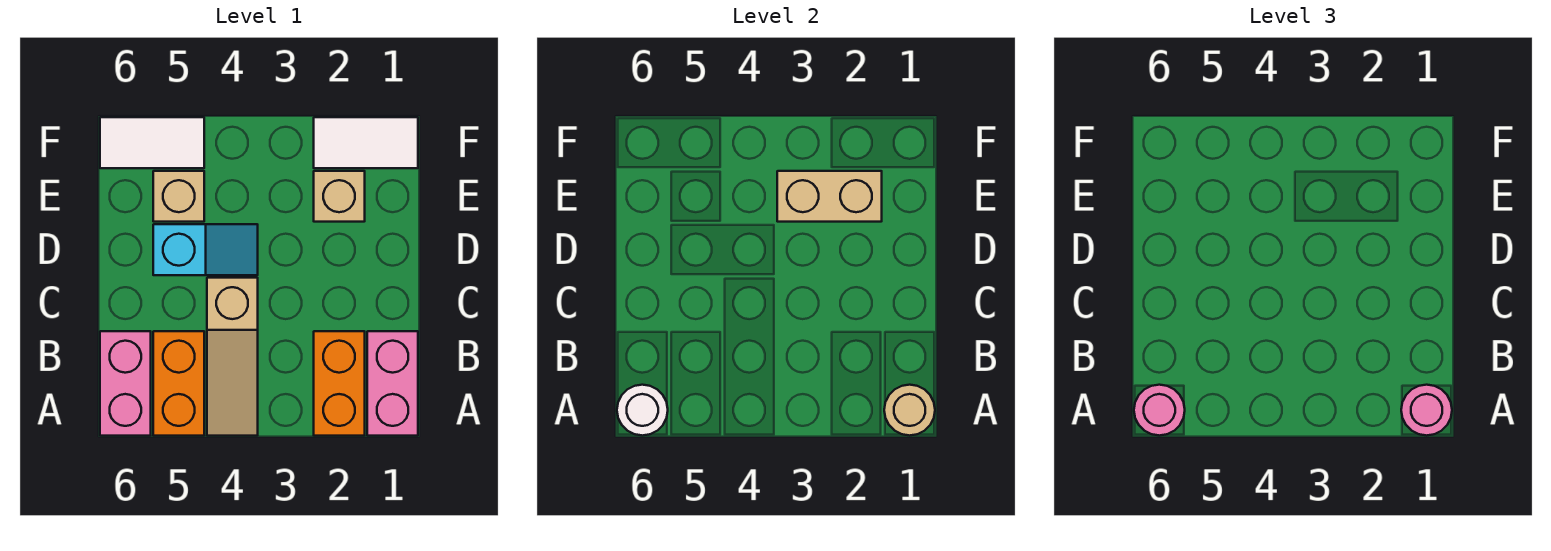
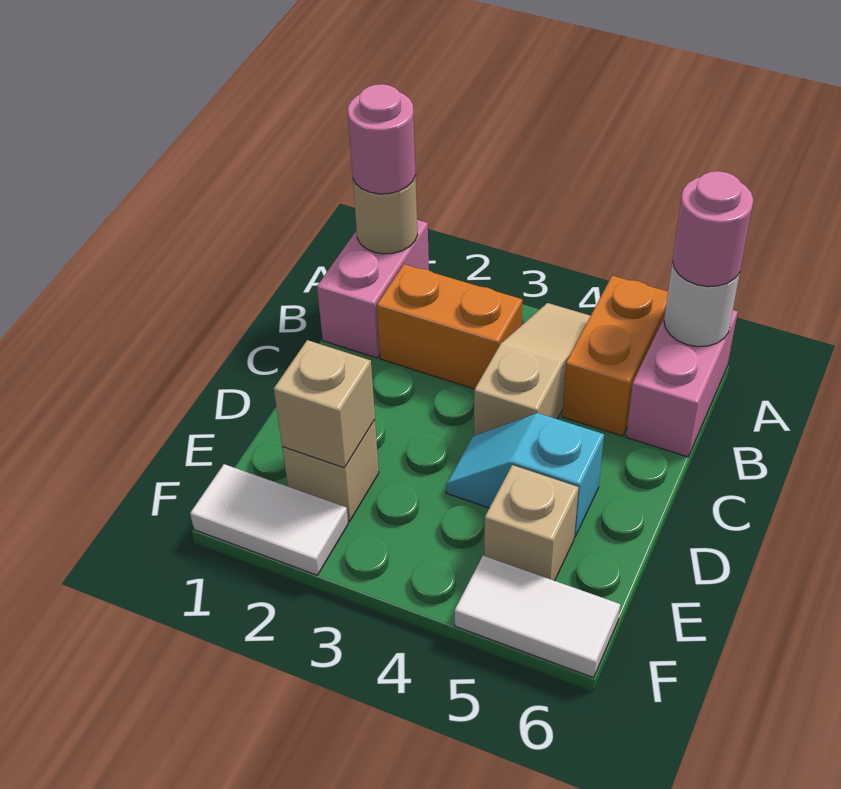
orange 1x2 brick [314,331,365,436] -> orange 1x2 brick turned to [377,264,523,389]
tan 1x2 brick [777,171,882,222] -> tan 1x1 brick [274,340,375,468]

